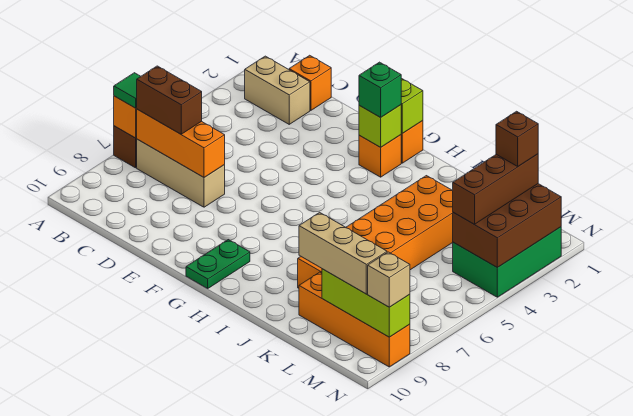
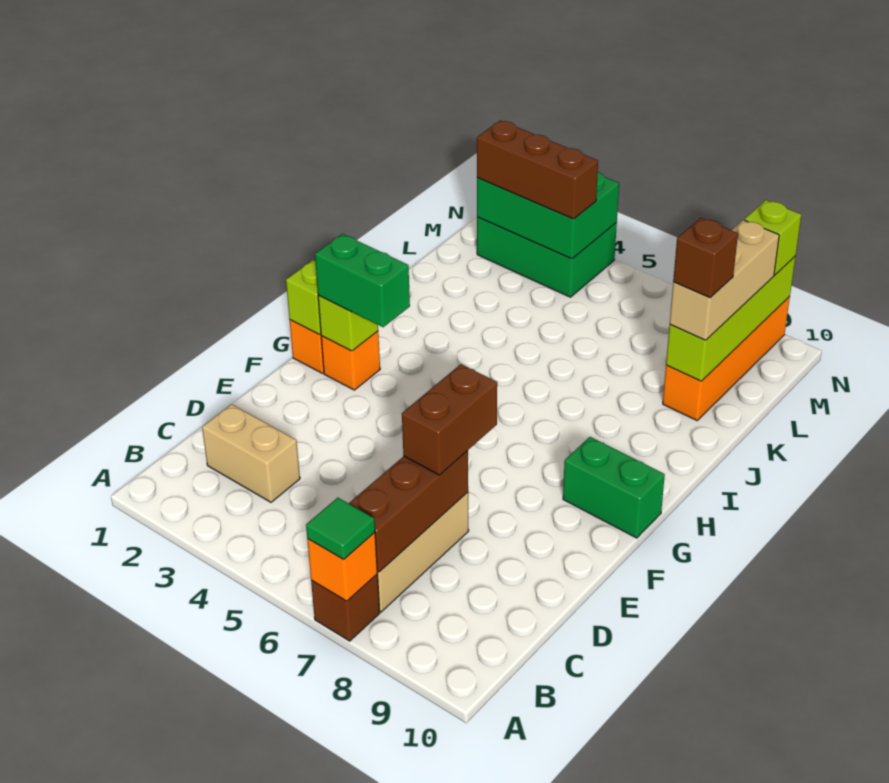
tan 1x2 brick [245,56,310,124] -> tan 1x2 brick turned to [202,404,300,502]
orange 1x3 brick [136,109,225,177] -> brown 1x3 brick [349,451,468,572]
brown 1x2 brick [137,66,202,134] -> brown 1x2 brick moved to [402,364,497,475]
orange 1x1 brick [289,55,331,111] -> none
green 1x1 brick [359,62,401,117] -> green 1x2 brick [315,234,410,327]
green 1x2 plate [186,240,250,288] -> green 1x2 brick [563,437,665,538]
orange 2x6 brick [298,176,453,288] -> none
lime 1x3 brick [322,269,410,337] -> lime 1x4 brick [666,256,796,381]
brown 2x3 brick [453,184,561,267] -> green 2x3 brick [477,172,619,259]
brown 1x1 brick [496,111,538,166] -> brown 1x1 brick moved to [673,218,738,298]
tan 1x1 brick [368,252,410,307] -> lime 1x1 brick [744,200,801,275]

